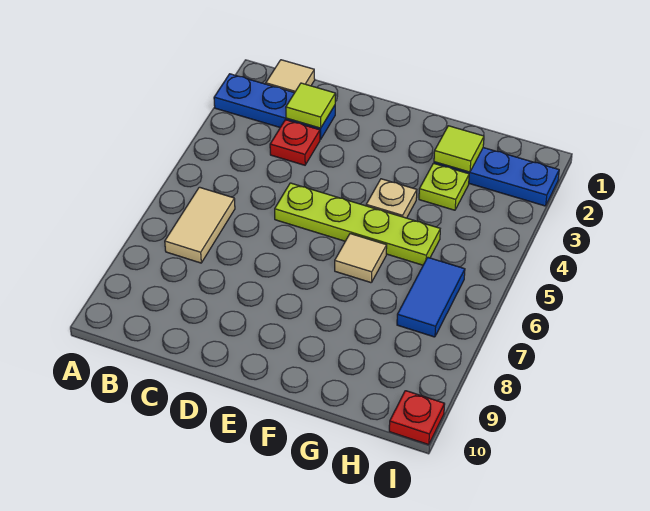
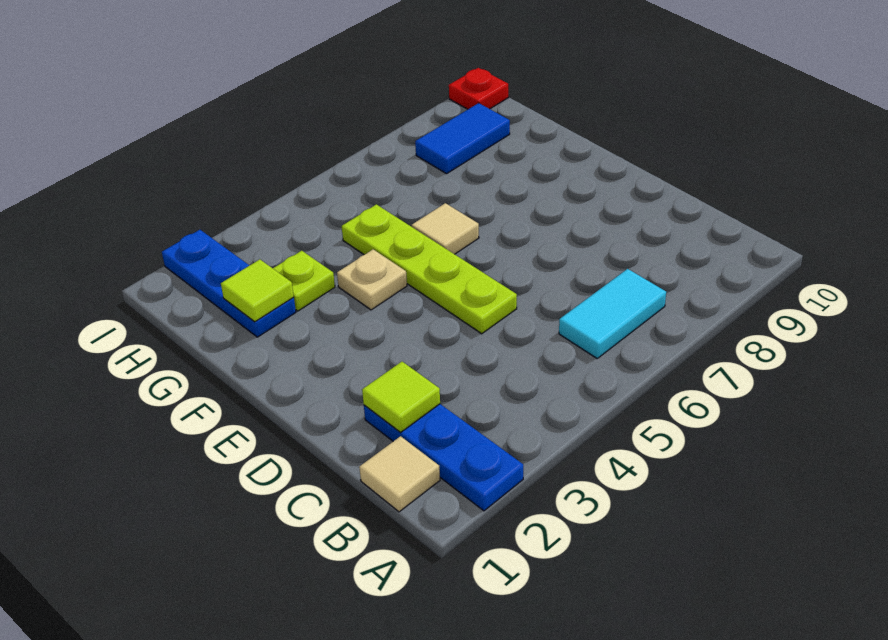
tan 1x2 tile [165,187,235,263] -> cyan 1x2 tile [559,269,666,358]
red 1x1 plate [270,120,320,165] -> none
blue 1x2 tile [397,257,465,337] -> blue 1x2 tile moved to [415,103,510,174]

